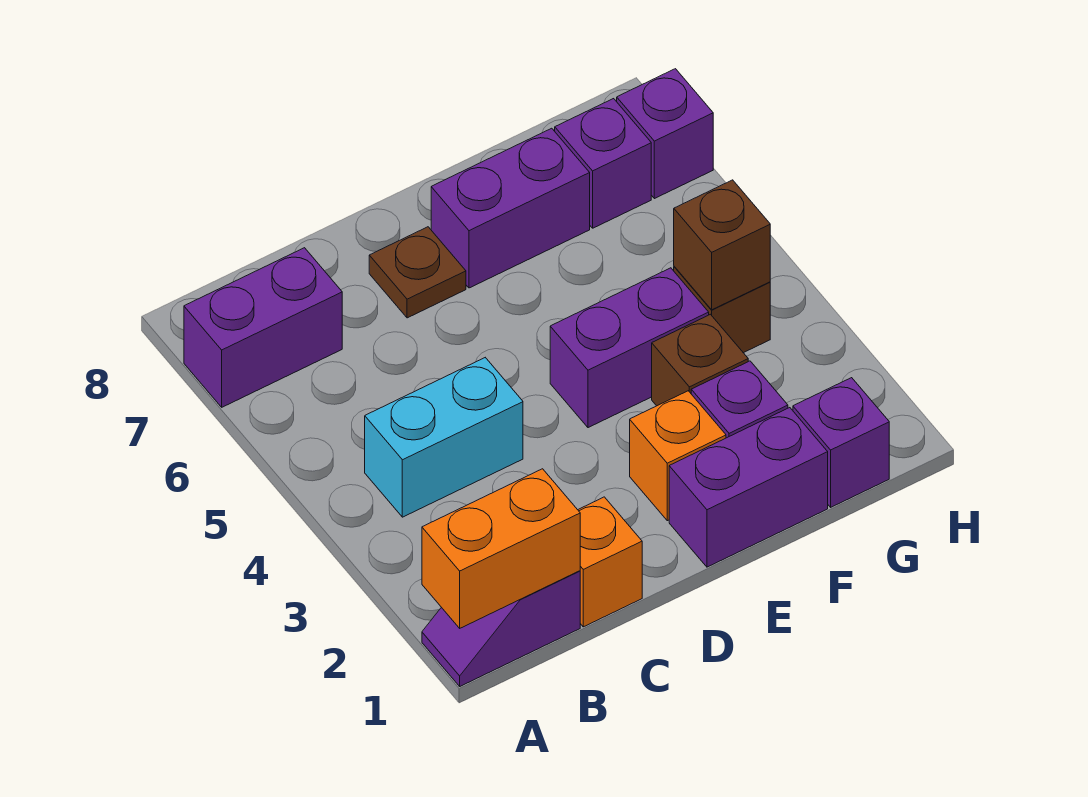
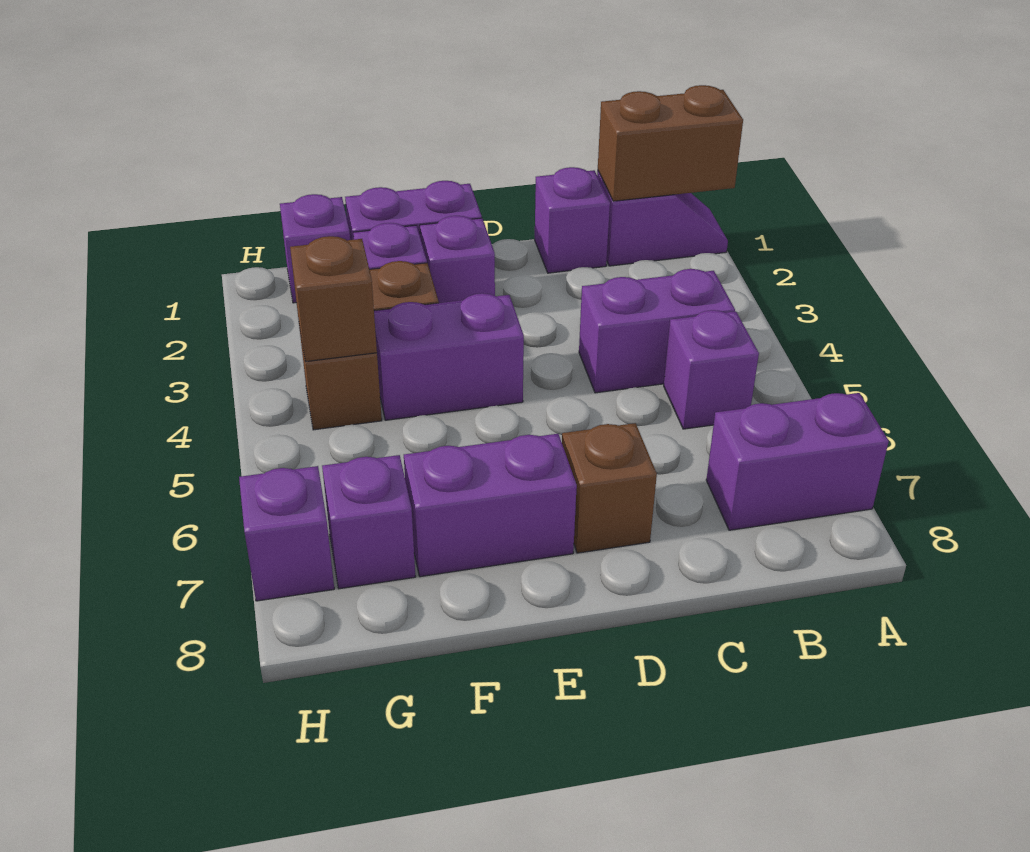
orange 1x2 brick [422,469,580,628] -> brown 1x2 brick [598,85,743,201]
cyan 1x2 brick [365,358,523,517] -> purple 1x2 brick [579,269,735,393]
none -> purple 1x1 brick [664,310,759,429]
orange 1x1 brick [578,497,642,627] -> purple 1x1 brick [535,167,610,273]
brown 1x1 plate [369,227,466,318] -> brown 1x1 brick [562,423,657,553]
orange 1x1 brick [630,391,726,521] -> purple 1x1 brick [420,216,495,303]

